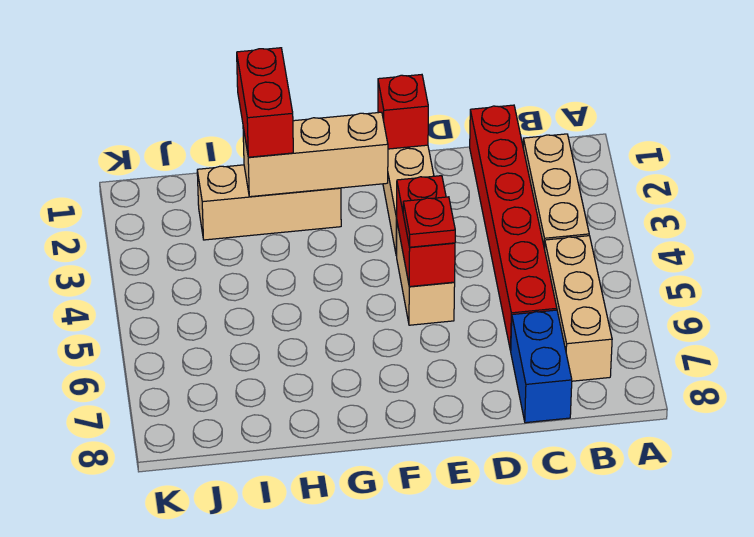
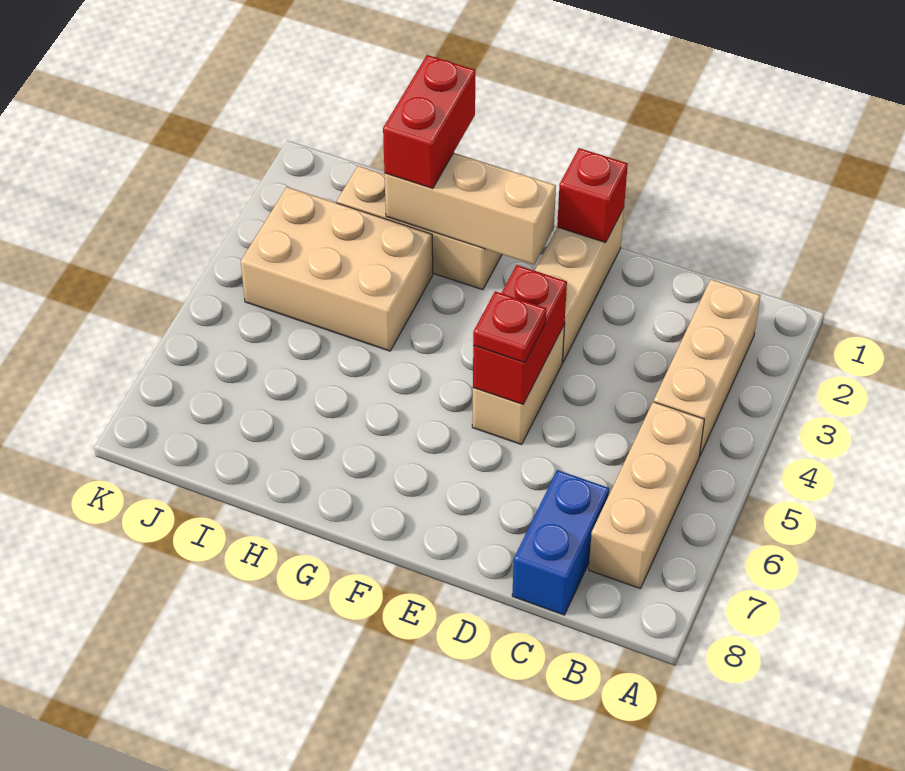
red 1x6 brick [470,105,557,351] -> none
none -> tan 2x3 brick [241,187,433,351]

